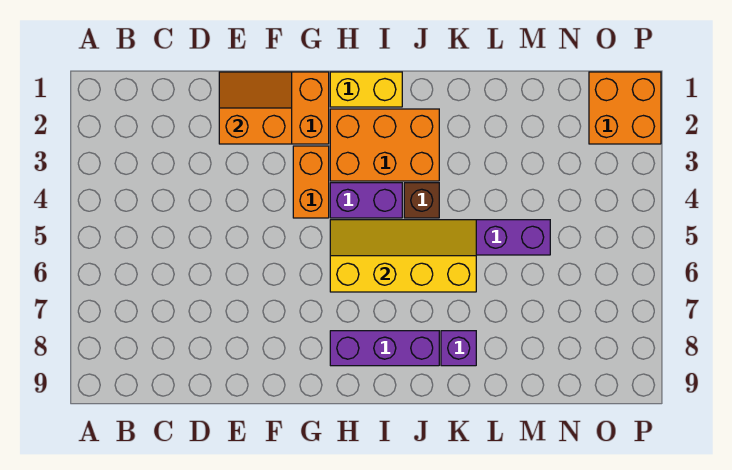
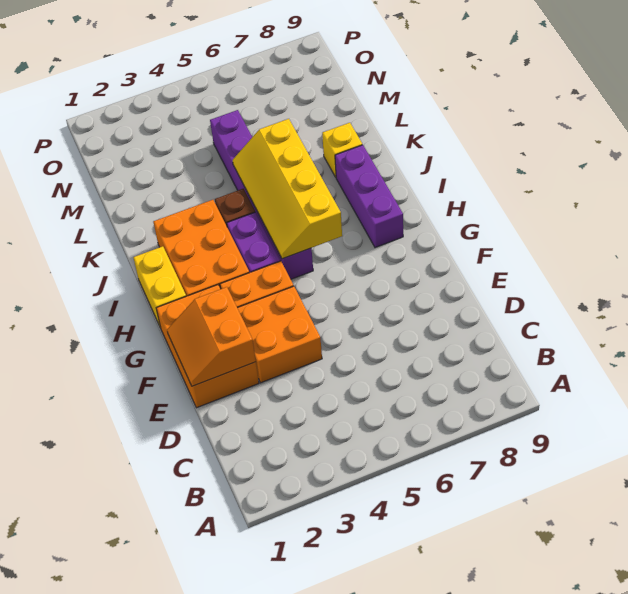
purple 1x1 brick [441,331,476,366] -> yellow 1x1 brick [322,123,362,177]
orange 2x2 brick [589,72,661,144] -> orange 2x2 brick moved to [238,286,322,383]

